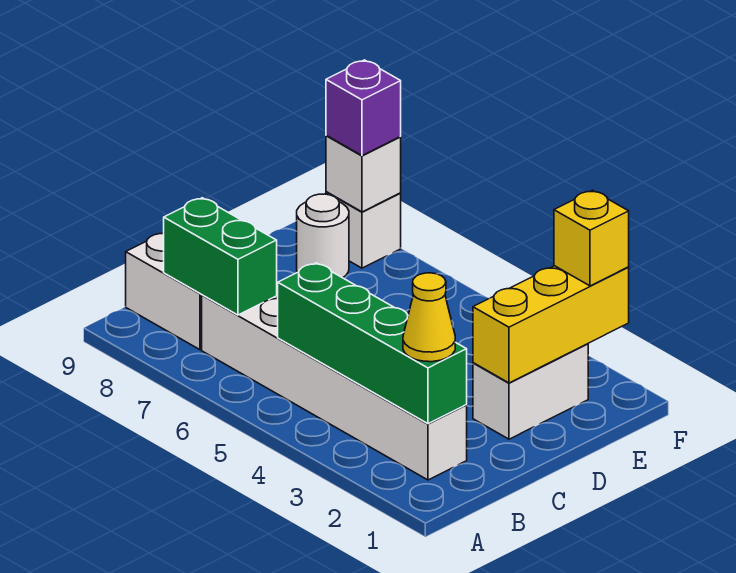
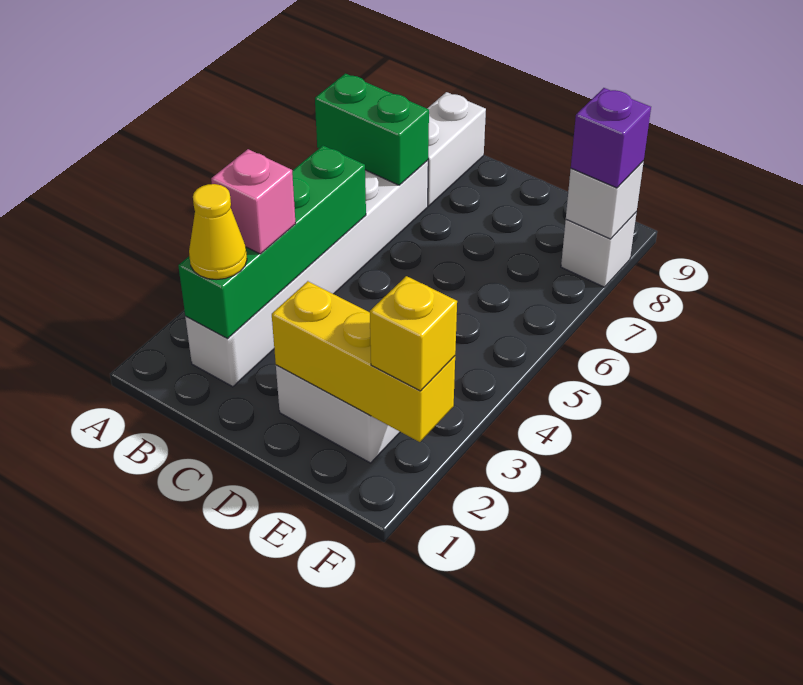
none -> pink 1x1 brick [211,149,296,254]
green 1x2 brick [164,198,277,315] -> green 1x2 brick turned to [315,74,429,185]
white 1x1 round brick [297,194,349,278] -> none

